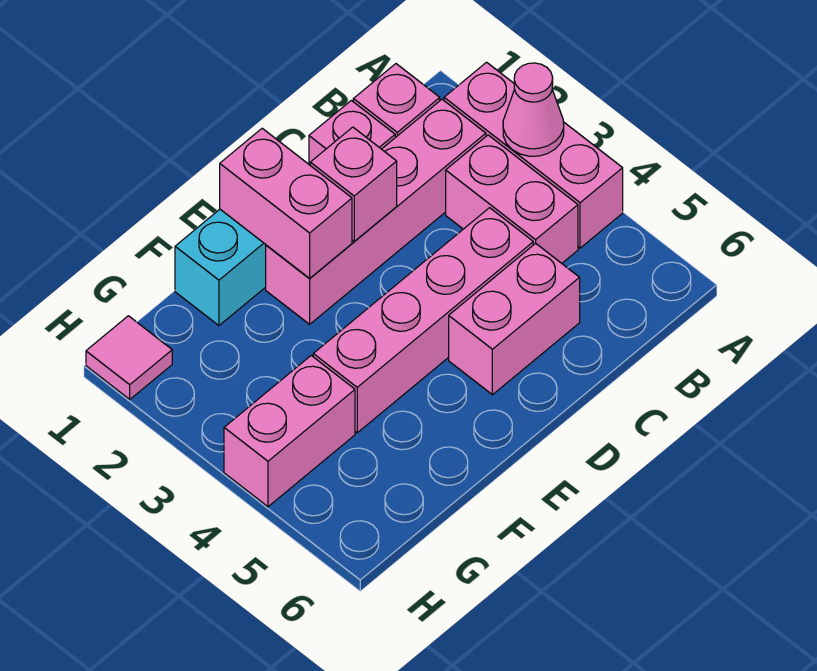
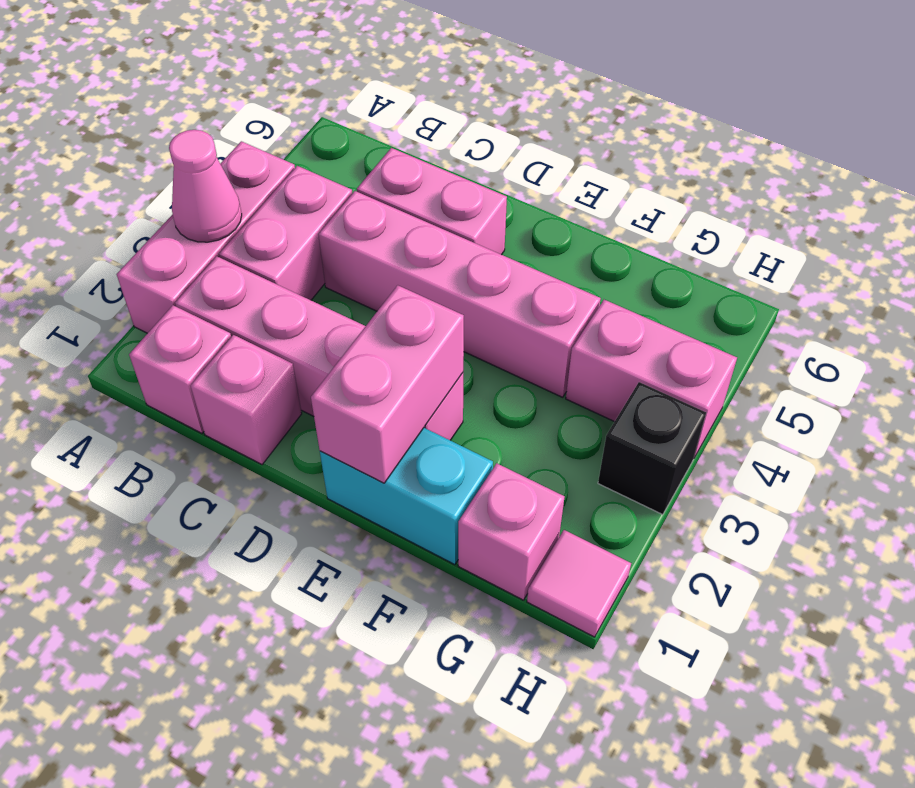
pink 1x1 brick [310,127,397,241] -> pink 1x1 brick moved to [458,463,565,600]
none -> black 1x1 brick [598,382,706,515]

